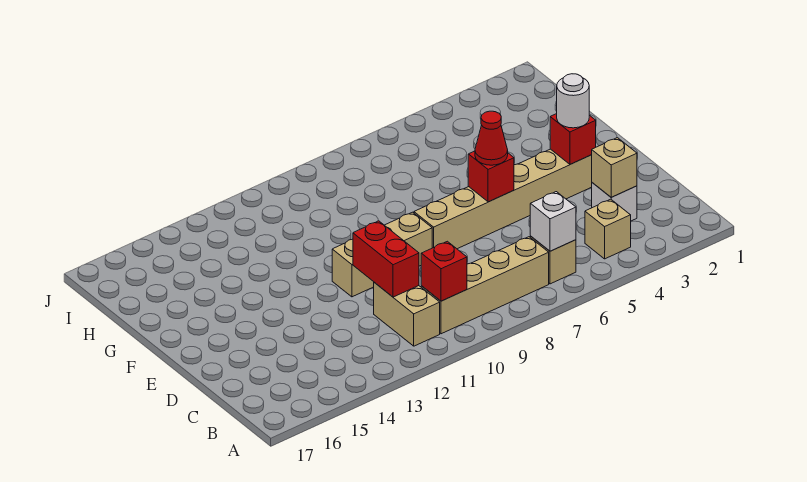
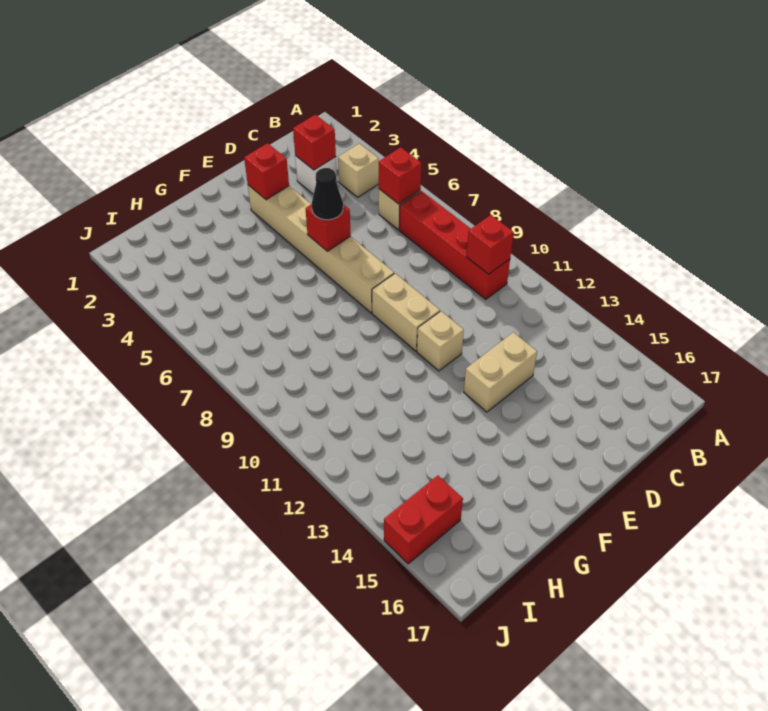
white 1x1 brick [530,192,576,251] -> red 1x1 brick [379,147,421,204]
tan 1x4 brick [421,237,549,334] -> red 1x4 brick [399,191,510,299]
tan 1x2 brick [374,282,440,346] -> tan 1x2 brick moved to [464,332,537,412]
tan 1x1 brick [592,138,637,197] -> red 1x1 brick [293,115,336,170]
red 1x2 brick [353,221,419,297] -> red 1x2 brick moved to [384,475,463,564]
white 1x1 round brick [557,74,589,128] -> none
red 1x1 cone [475,111,508,165] -> black 1x1 cone [312,168,343,220]

